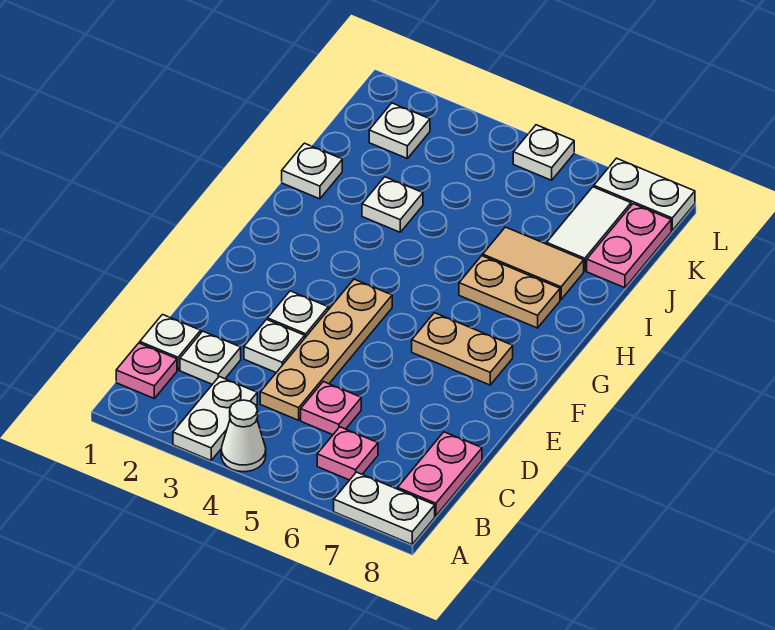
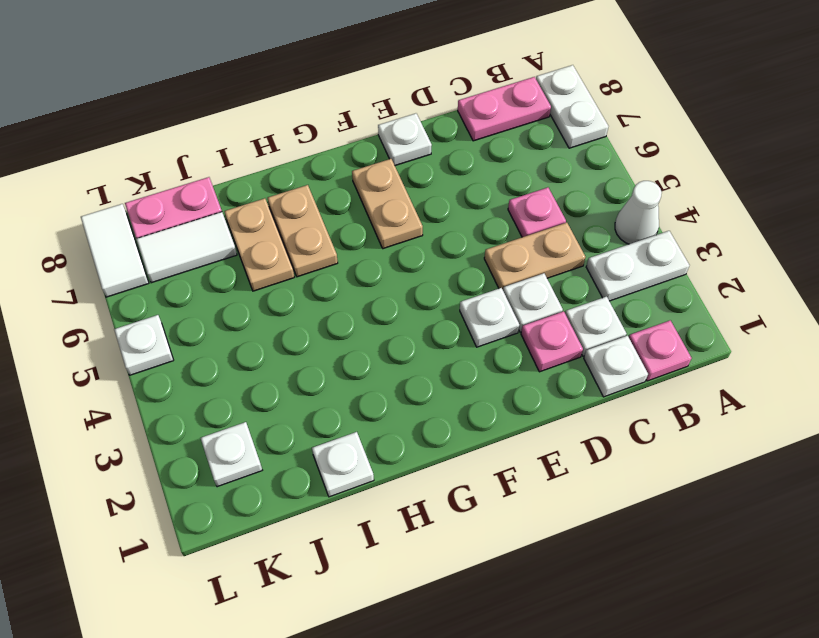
pink 1x1 plate [317,427,378,480] -> pink 1x1 plate moved to [521,311,583,372]
tan 1x4 plate [260,279,392,420] -> tan 1x2 plate [484,223,585,290]
white 1x1 plate [362,177,423,232] -> white 1x1 plate moved to [378,113,432,166]
tan 1x2 tile [483,227,584,299] -> tan 1x2 plate [224,198,294,291]
white 1x2 plate [594,158,695,231] -> white 1x2 tile [81,204,149,297]

